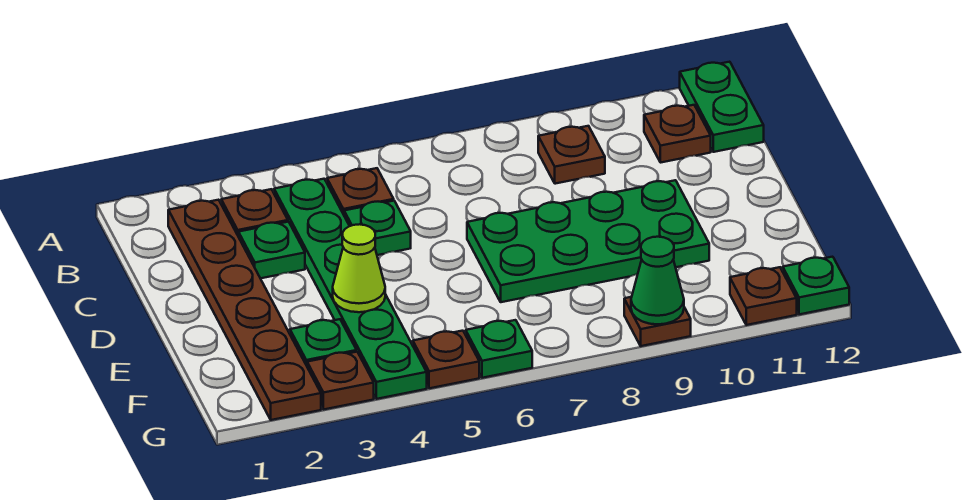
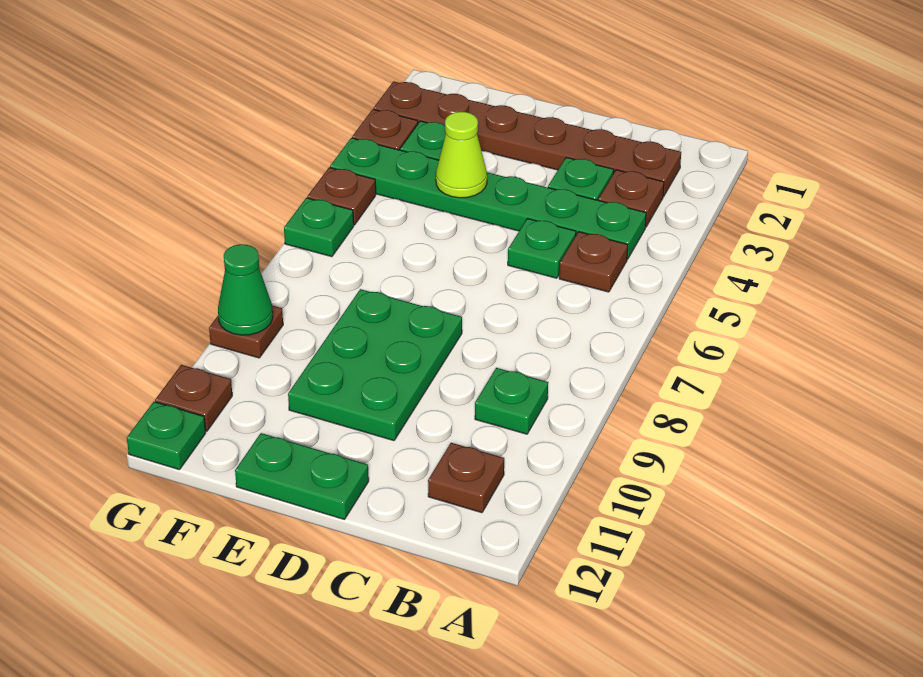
green 1x2 plate [680,62,764,152] -> green 1x2 plate moved to [235,433,369,520]
brown 1x1 plate [538,126,605,184] -> green 1x1 plate [475,368,548,434]
green 2x4 plate [467,180,709,302] -> green 2x3 plate [288,289,462,441]

